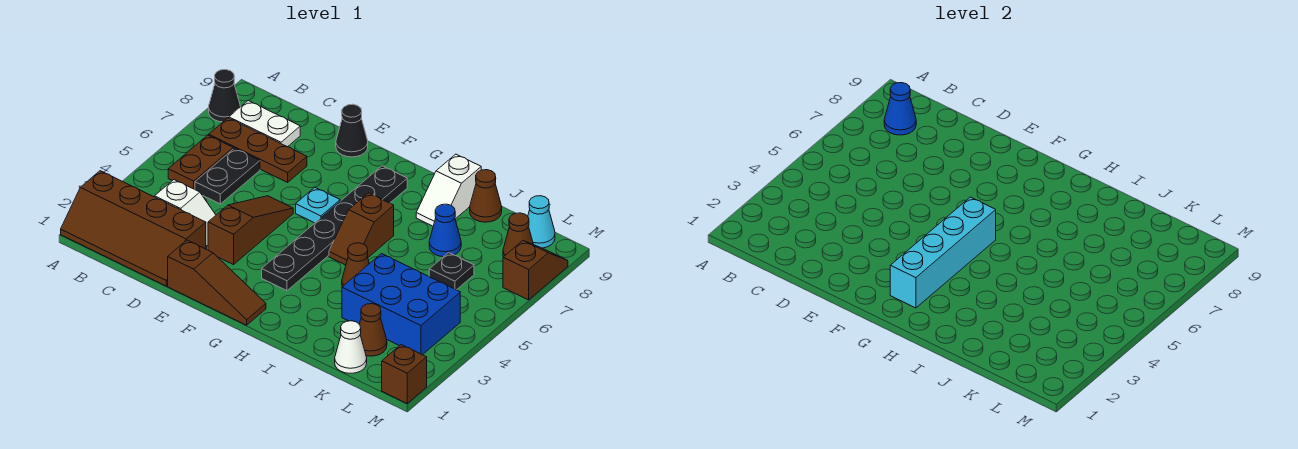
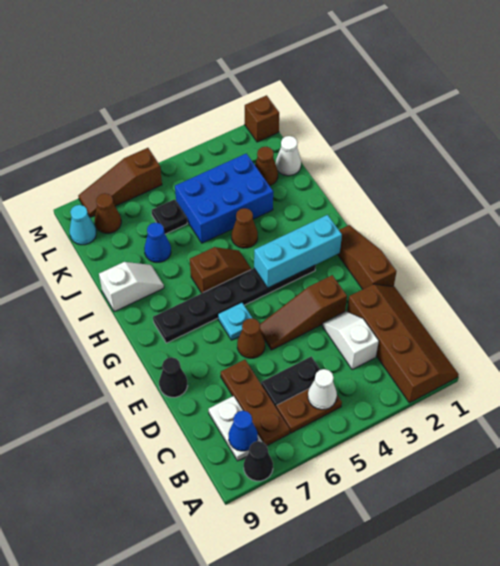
none -> white 1x1 cone [308,369,337,410]
cyan 1x4 brick [890,197,996,308] -> cyan 1x3 brick [254,215,342,288]
blue 2x3 brick [342,254,460,355] -> blue 2x3 brick turned to [175,153,273,243]
brown 1x1 cone [470,170,502,222] -> brown 1x1 cone moved to [237,318,265,358]
brown 1x2 slope [503,241,568,300] -> brown 1x3 slope [78,148,162,217]

